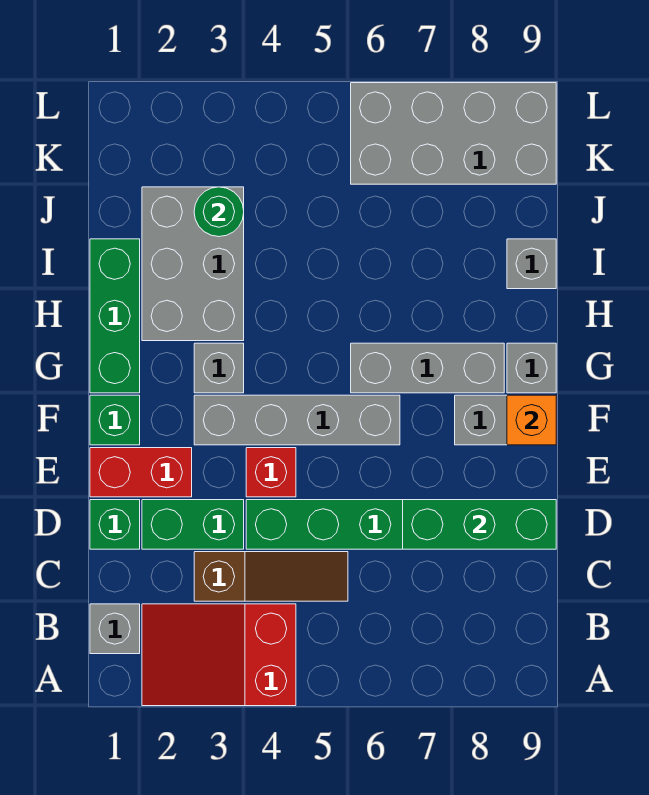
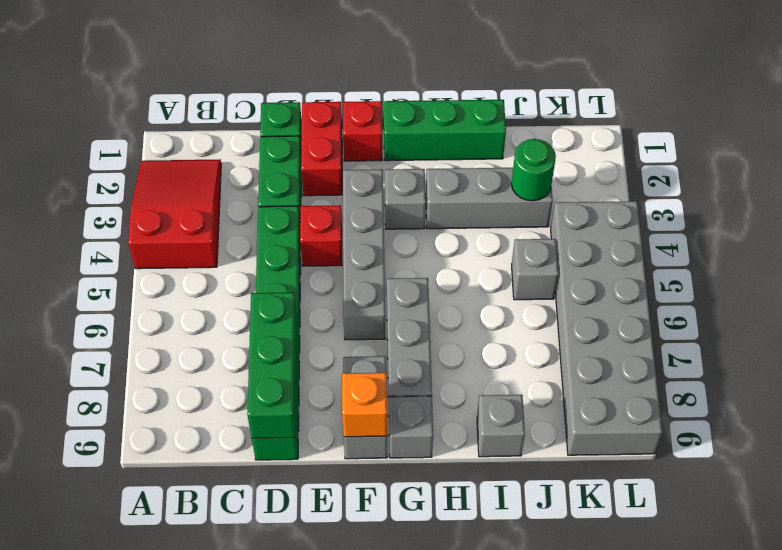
grey 1x1 brick [90,604,140,654] -> grey 1x1 brick moved to [512,239,558,300]
brown 1x3 slope [194,552,348,601] -> none
green 1x1 brick [90,395,140,445] -> red 1x1 brick [343,101,382,161]
grey 2x3 brick [142,187,244,341] -> grey 1x3 brick [426,168,553,229]
grey 2x4 brick [351,83,556,184] -> grey 2x6 brick [551,201,662,455]

